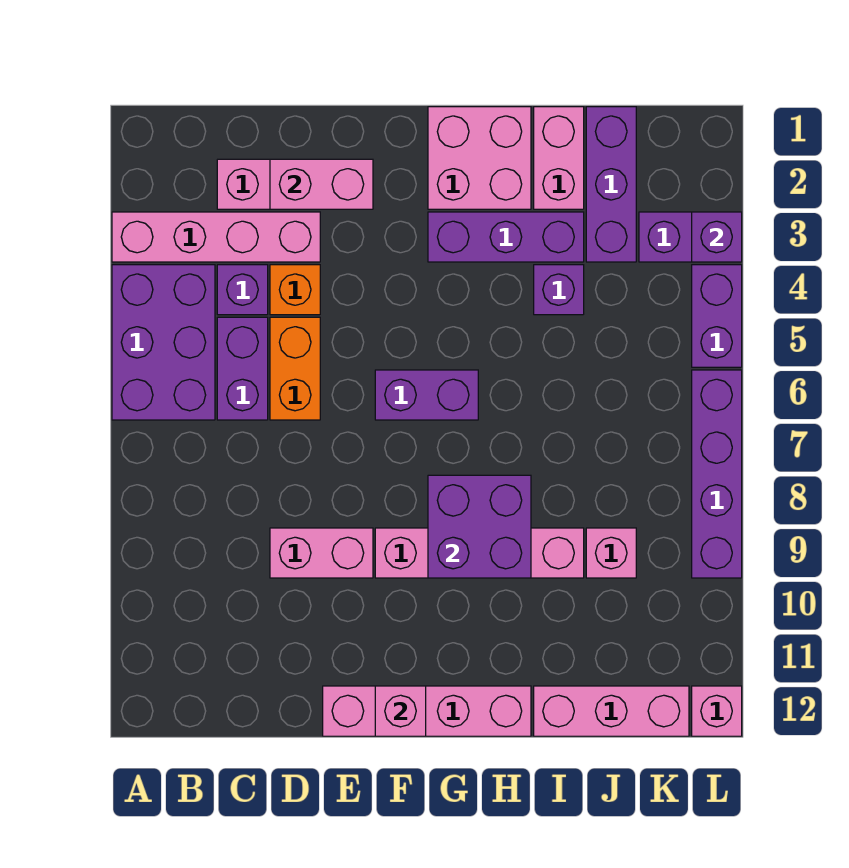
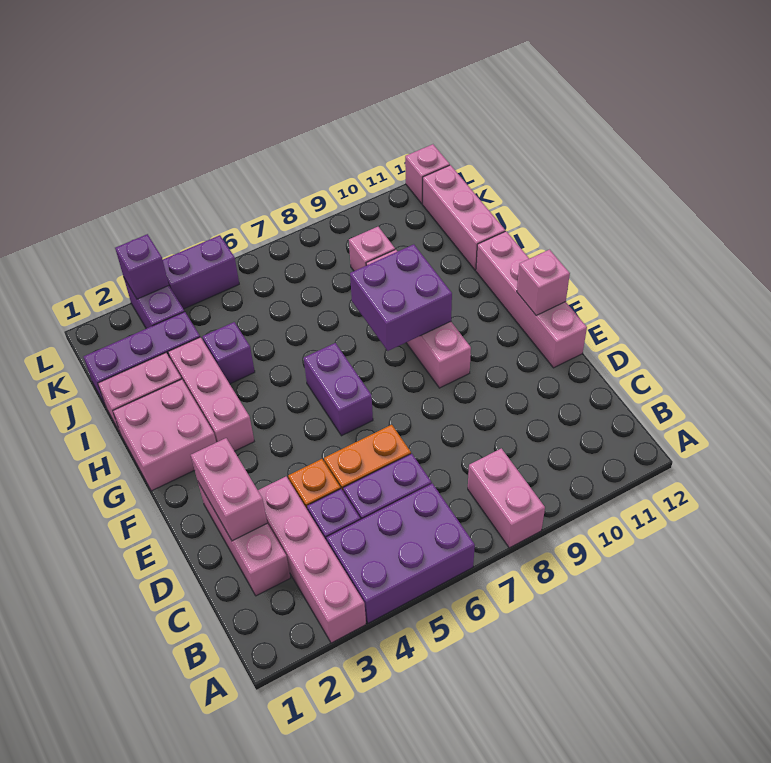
pink 1x2 brick [270,528,373,578] -> pink 1x2 brick moved to [468,448,545,548]
purple 1x3 brick [428,212,584,262] -> pink 1x3 brick [168,337,254,451]
purple 1x4 brick [692,370,742,578] -> none

